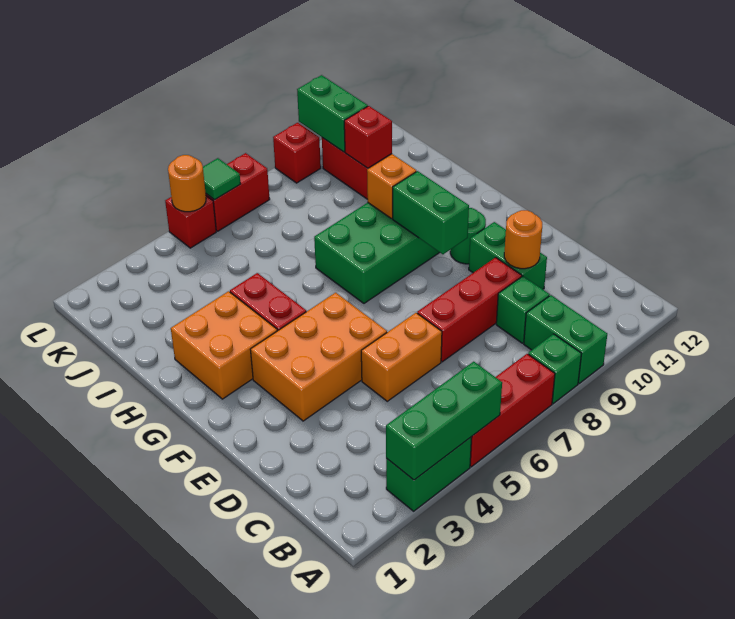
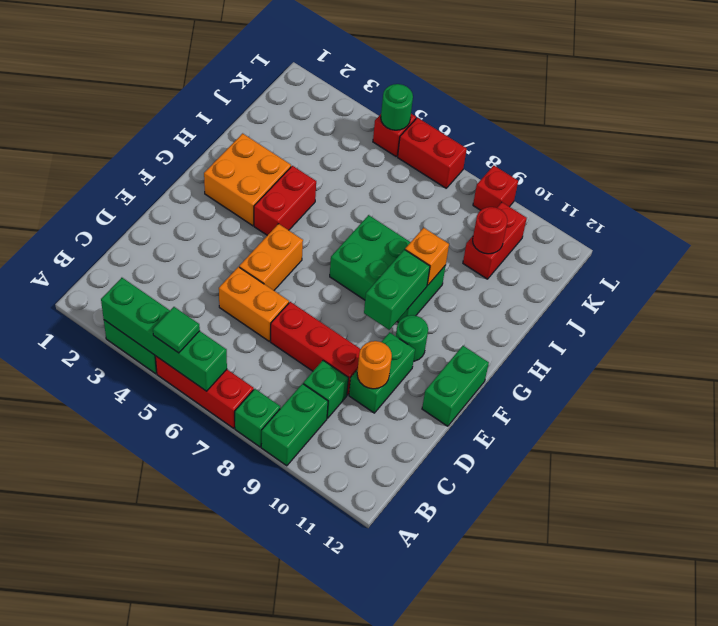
green 1x3 brick [386,362,502,480] -> green 1x4 brick [101,278,227,391]
orange 2x3 brick [250,293,387,421] -> orange 1x2 brick [239,224,303,290]
red 1x1 brick [344,106,392,168] -> red 1x1 round brick [473,207,507,254]
green 1x2 brick [297,75,368,152] -> green 1x2 brick moved to [422,346,489,426]
orange 1x1 round brick [168,155,206,212] -> green 1x1 round brick [381,84,413,130]
green 1x1 tile [203,158,240,200] -> green 1x1 tile moved to [153,307,200,353]

